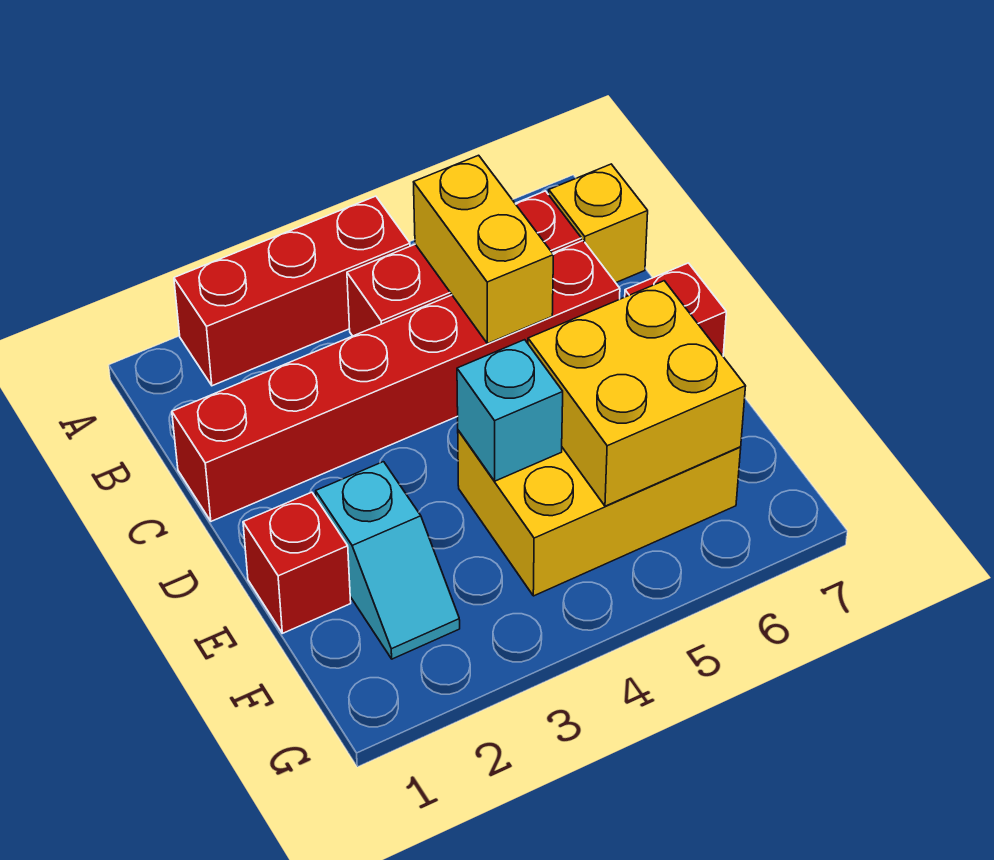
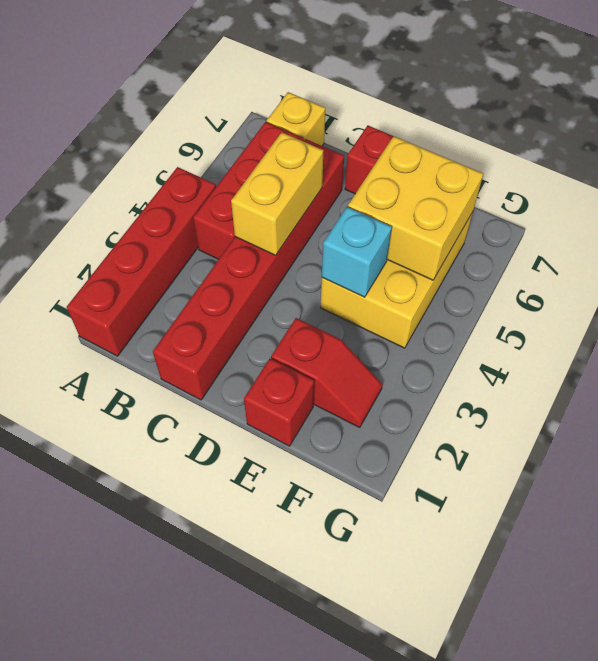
red 1x3 brick [174,196,410,386] -> red 1x4 brick [67,167,216,356]
yellow 1x2 brick [414,155,554,344] -> yellow 1x2 brick turned to [231,132,323,255]
cyan 1x2 slope [316,462,460,659] -> red 1x2 slope [271,318,382,428]

